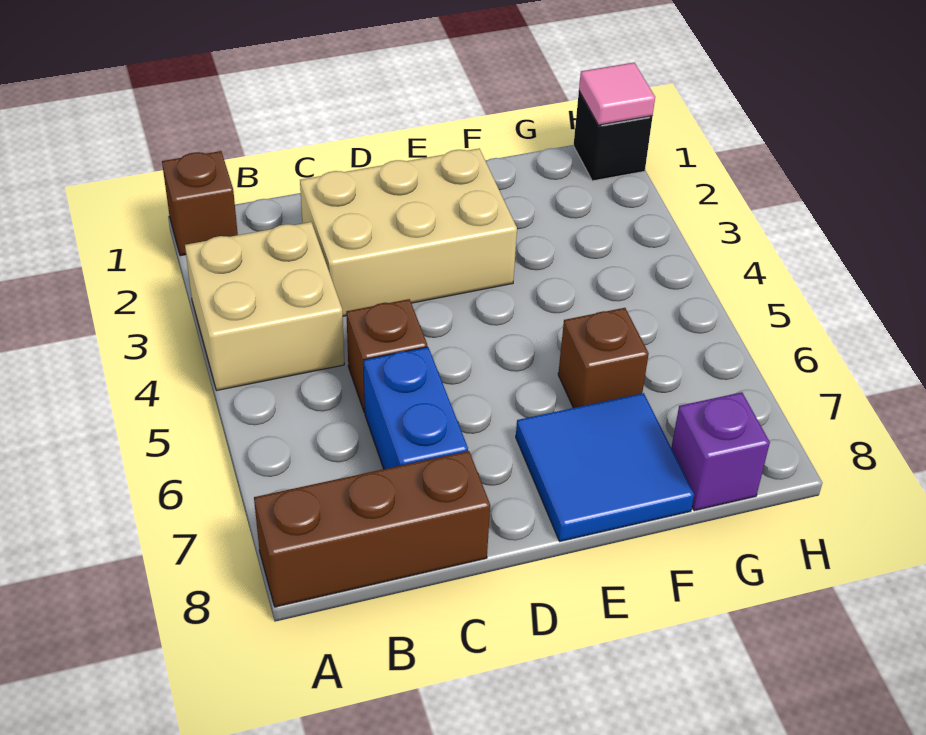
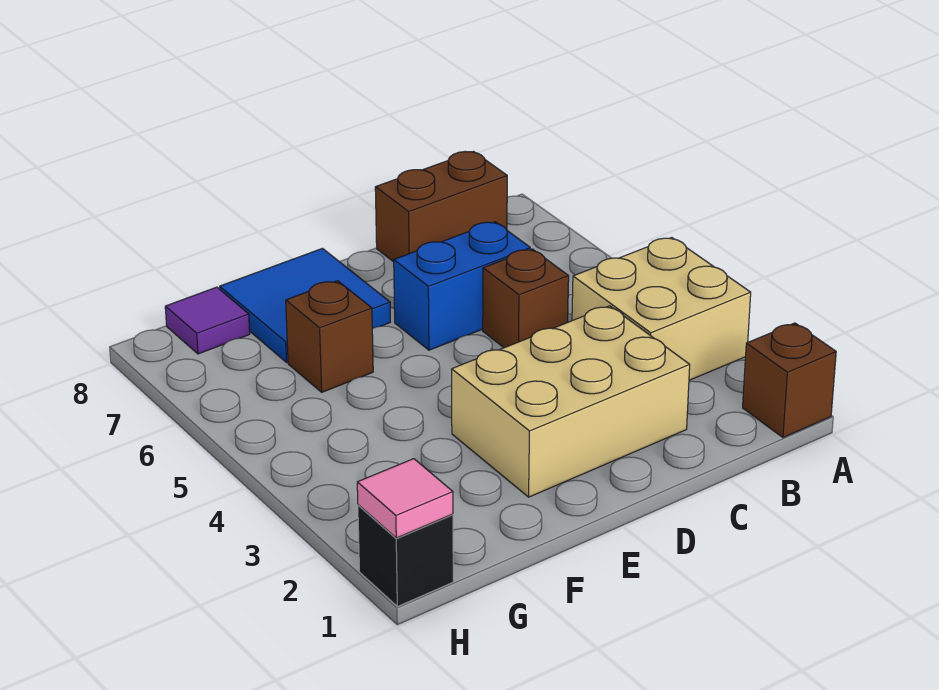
brown 1x3 brick [254,451,490,607] -> brown 1x2 brick [375,152,507,262]
blue 1x2 brick [364,347,468,469] -> blue 1x2 brick turned to [394,222,530,350]
purple 1x1 brick [671,392,770,511] -> purple 1x1 tile [165,287,250,354]

